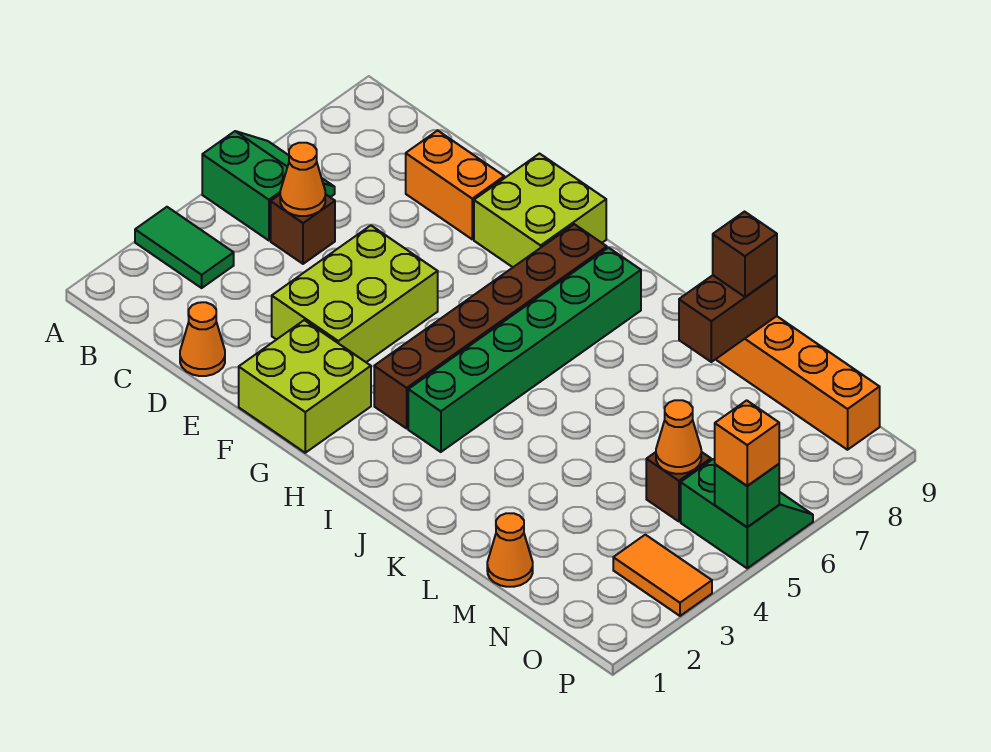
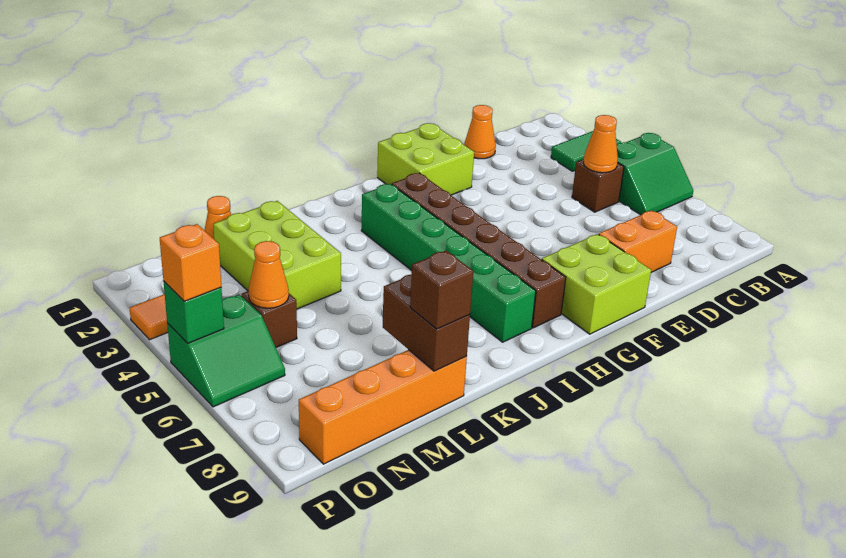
lime 2x3 brick [272,226,438,362] -> lime 2x3 brick moved to [213,201,341,309]

